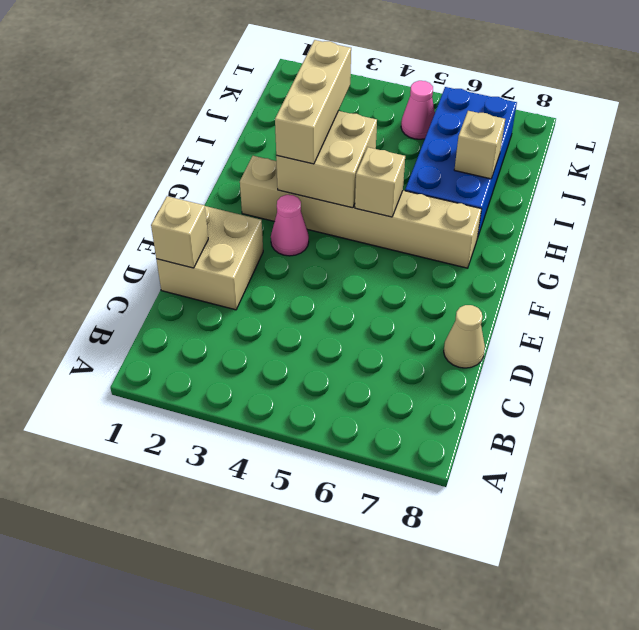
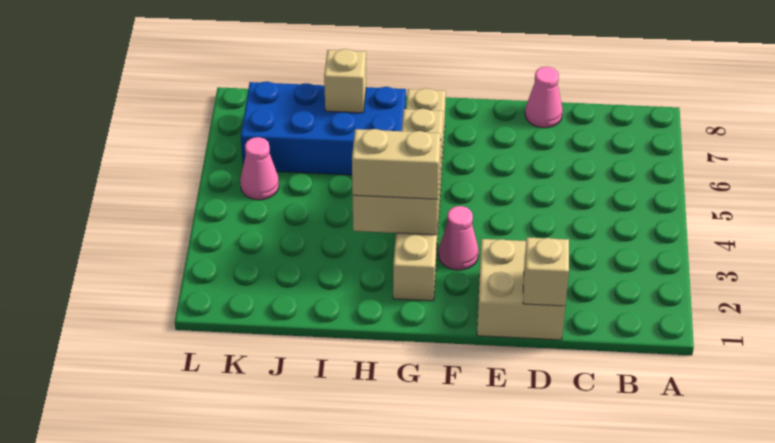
tan 1x1 cone [444,305,485,368] -> pink 1x1 cone [525,67,563,128]
tan 1x3 brick [275,40,351,164] -> tan 1x2 brick [352,129,440,199]

